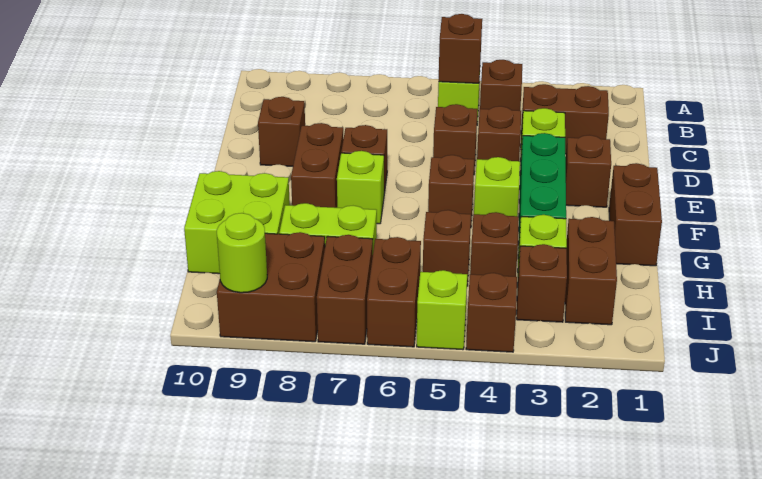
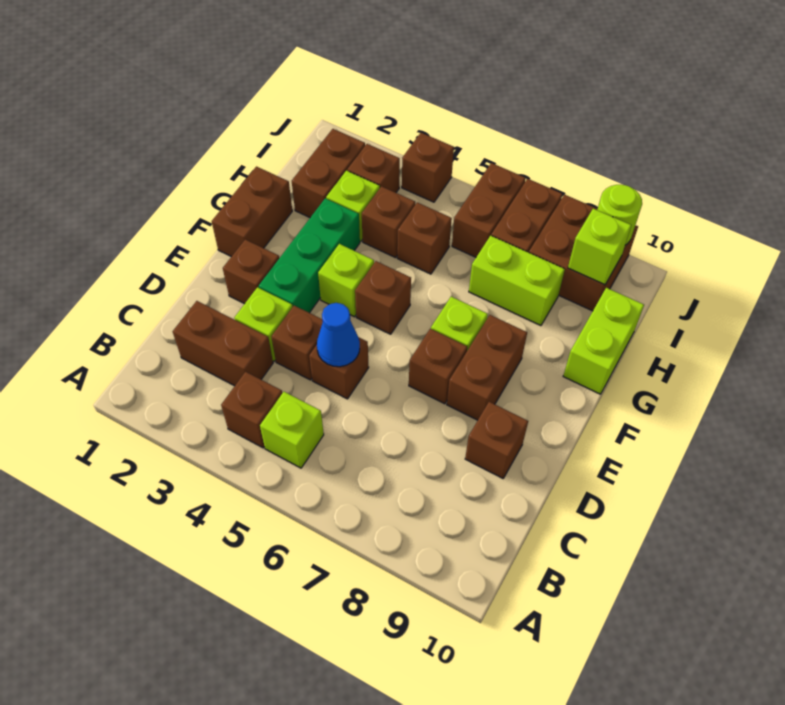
brown 1x1 brick [439,14,482,83] -> none
none -> blue 1x1 cone [317,303,360,367]
lime 2x2 brick [184,171,290,274] -> lime 1x2 brick [563,288,644,394]
lime 1x1 brick [417,270,467,350] -> lime 1x1 brick moved to [568,209,631,285]

